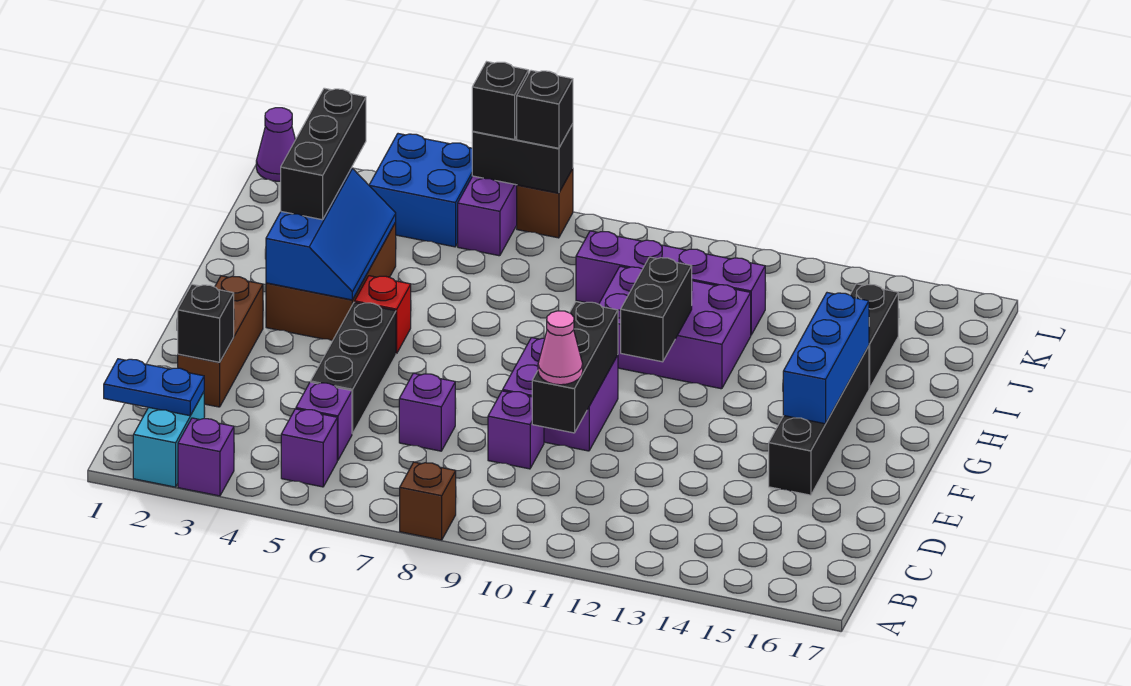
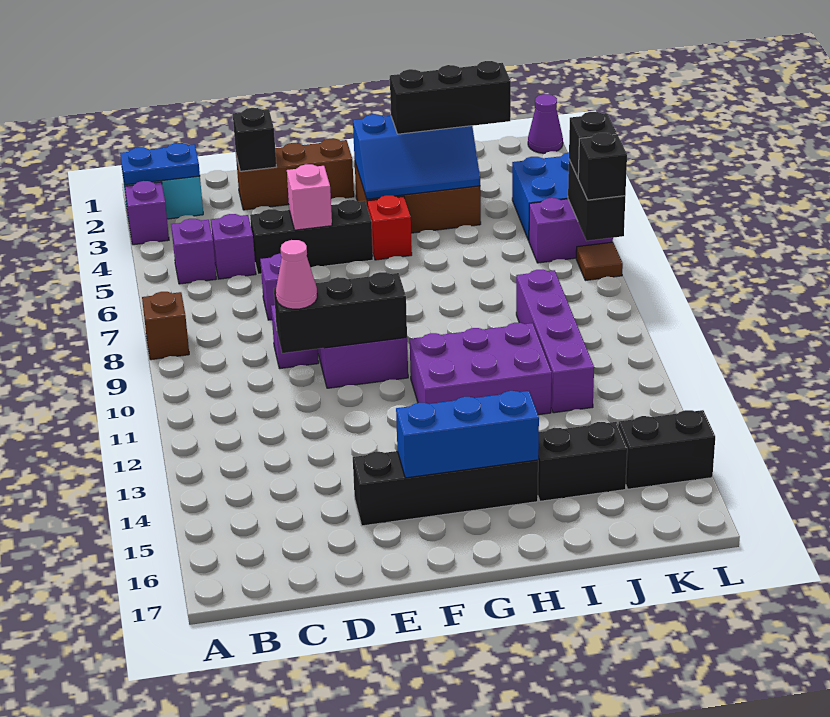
blue 1x2 plate [104,359,204,416] -> blue 1x2 plate turned to [120,143,200,185]
none -> pink 1x1 brick [287,164,332,230]
black 1x2 brick [621,257,692,362] -> black 1x2 brick moved to [618,410,715,489]
purple 2x3 brick [599,267,751,389] -> purple 2x3 brick turned to [410,323,552,415]
brown 1x1 brick [517,169,573,238] -> brown 1x1 tile [576,242,623,280]

